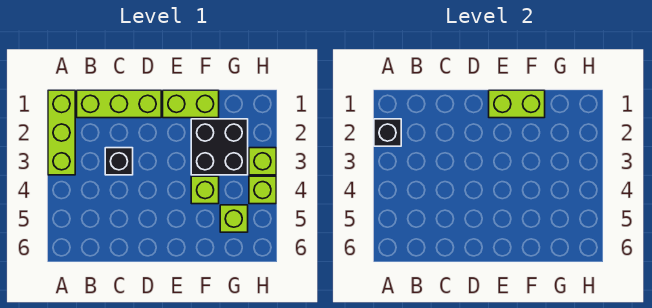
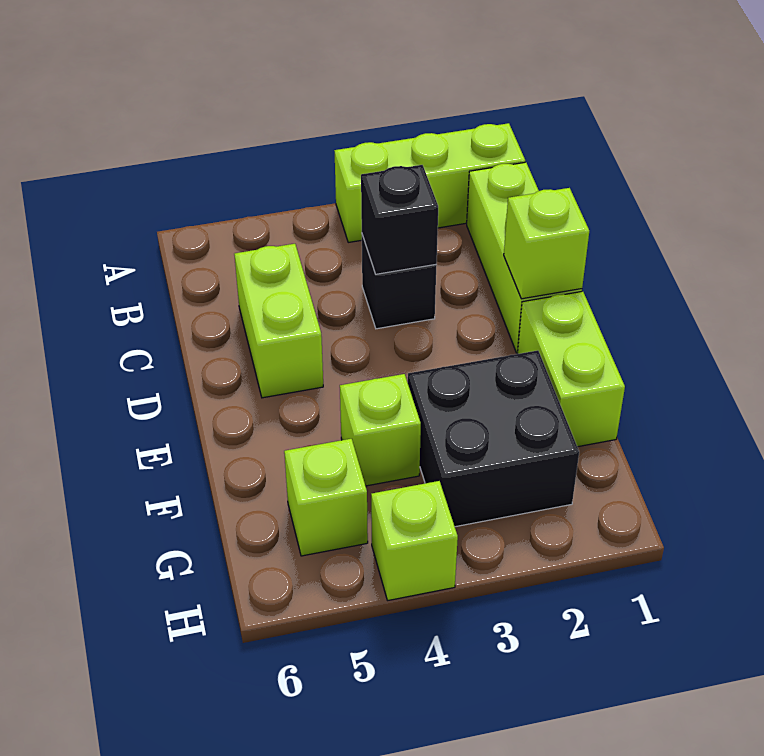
black 1x1 brick [374,119,401,146] -> black 1x1 brick moved to [361,165,438,274]
lime 1x2 brick [489,90,545,118] -> lime 1x2 brick moved to [234,244,323,398]
lime 1x1 brick [249,148,276,175] -> lime 1x1 brick moved to [504,188,589,299]

